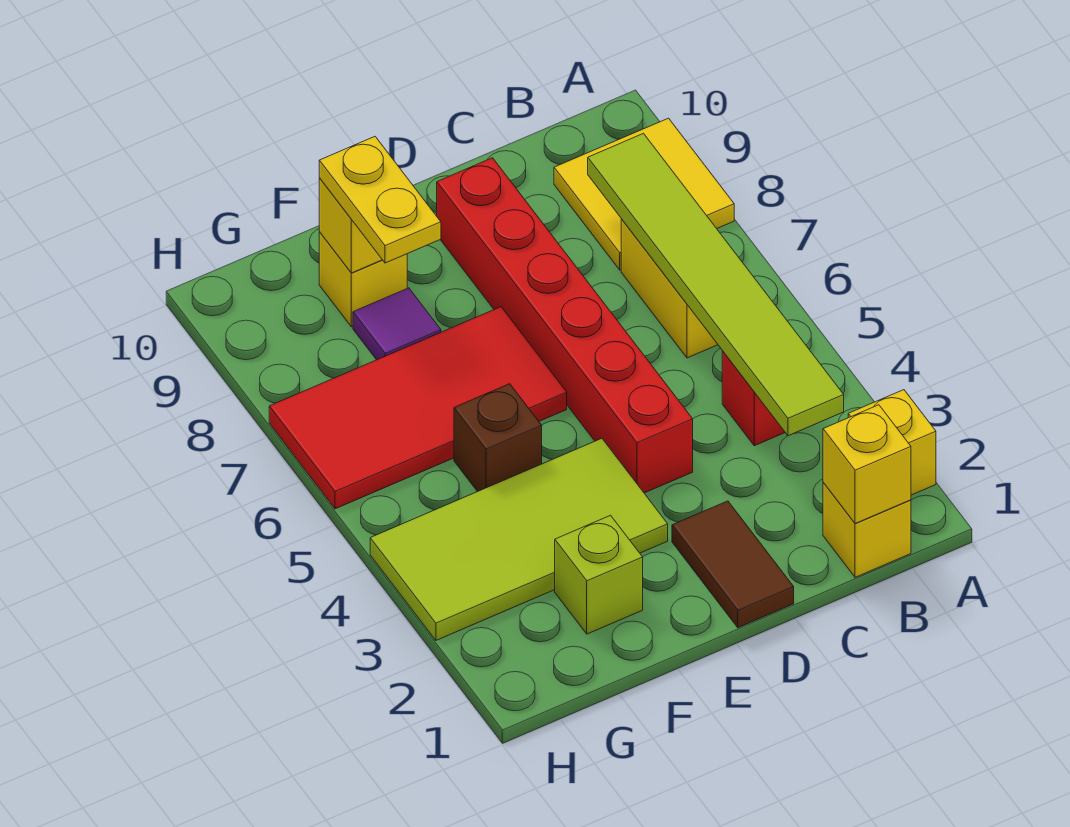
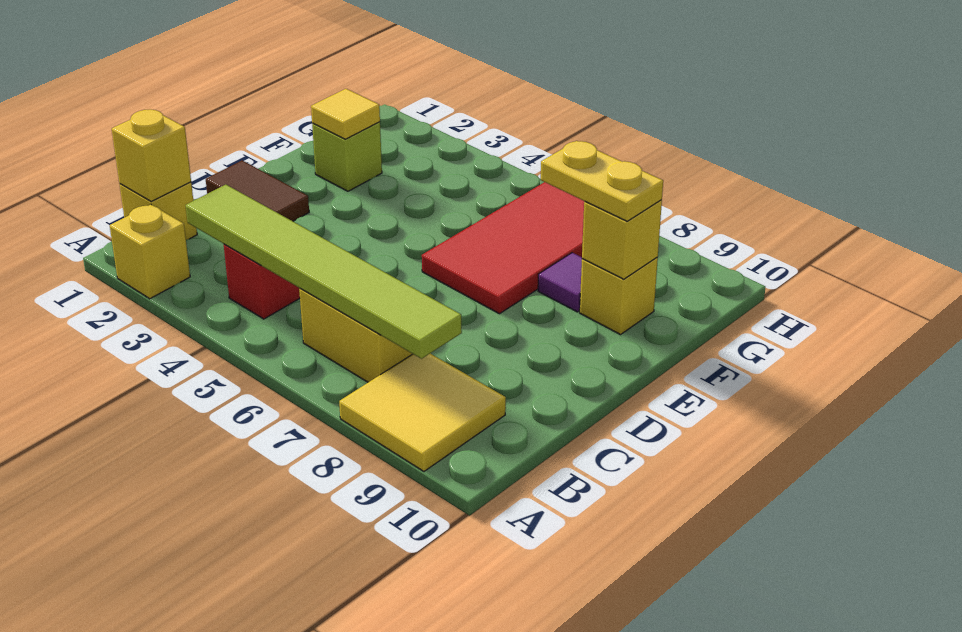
red 1x6 brick [437,158,693,493] -> none
lime 2x4 tile [370,438,668,640] -> none
none -> yellow 1x1 tile [311,89,380,139]
brown 1x1 brick [454,384,542,492] -> none

